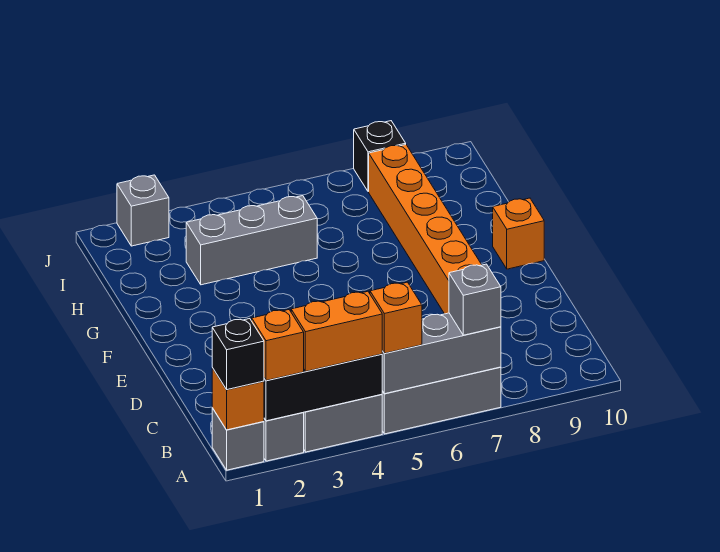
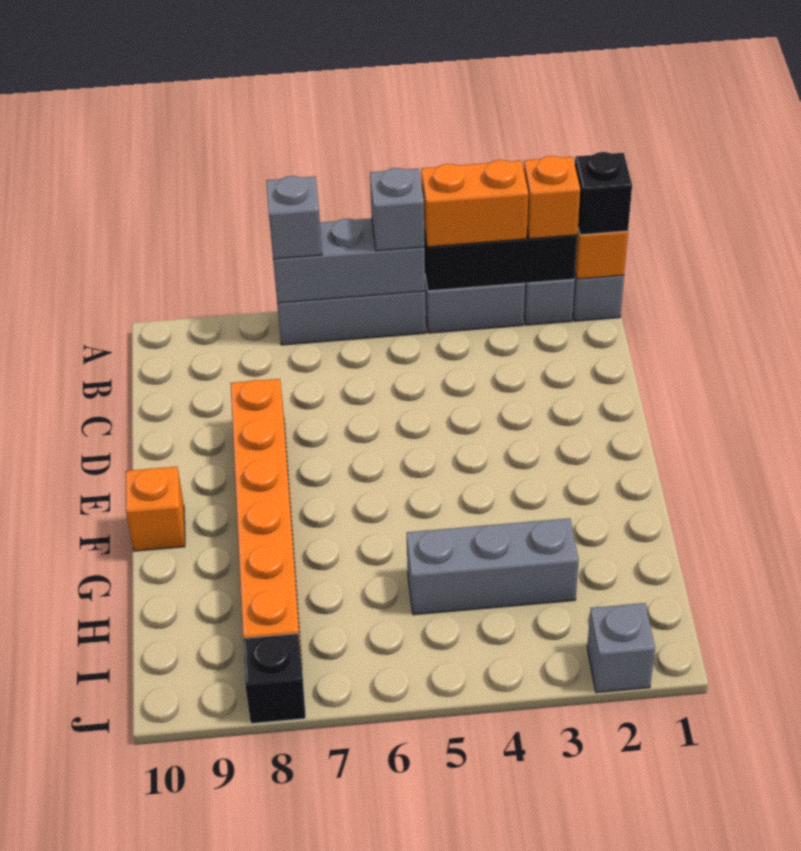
orange 1x1 brick [370,282,422,353] -> grey 1x1 brick [370,168,425,251]

